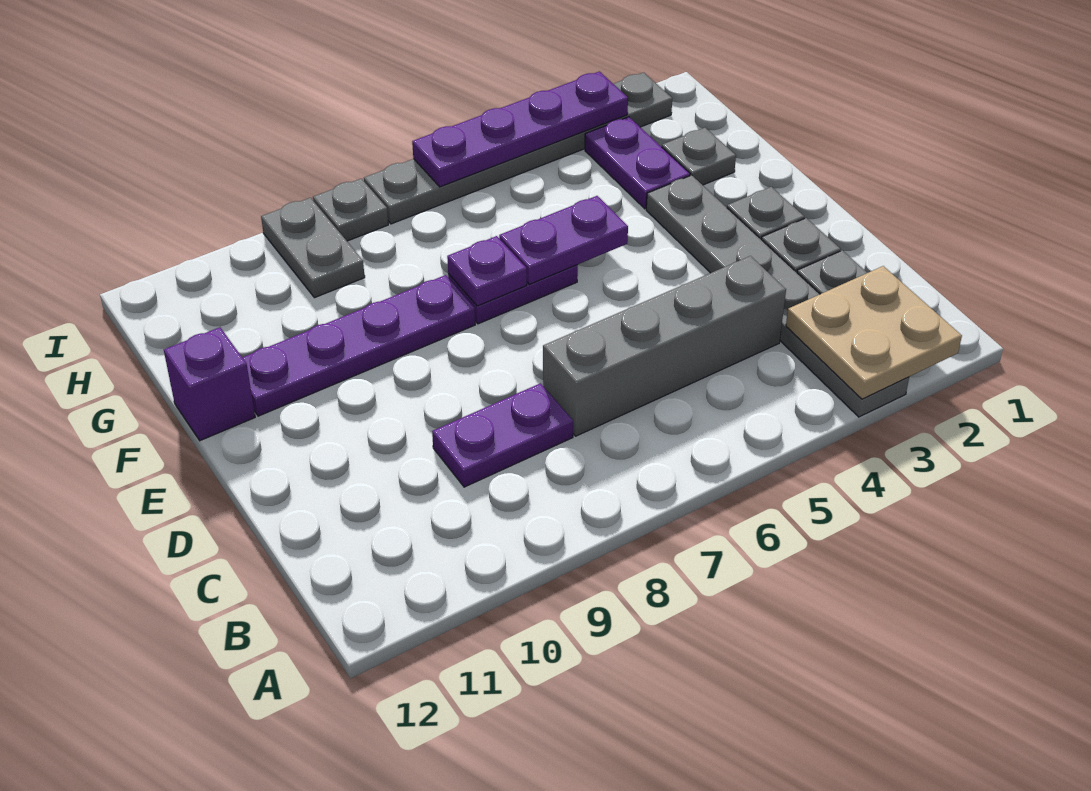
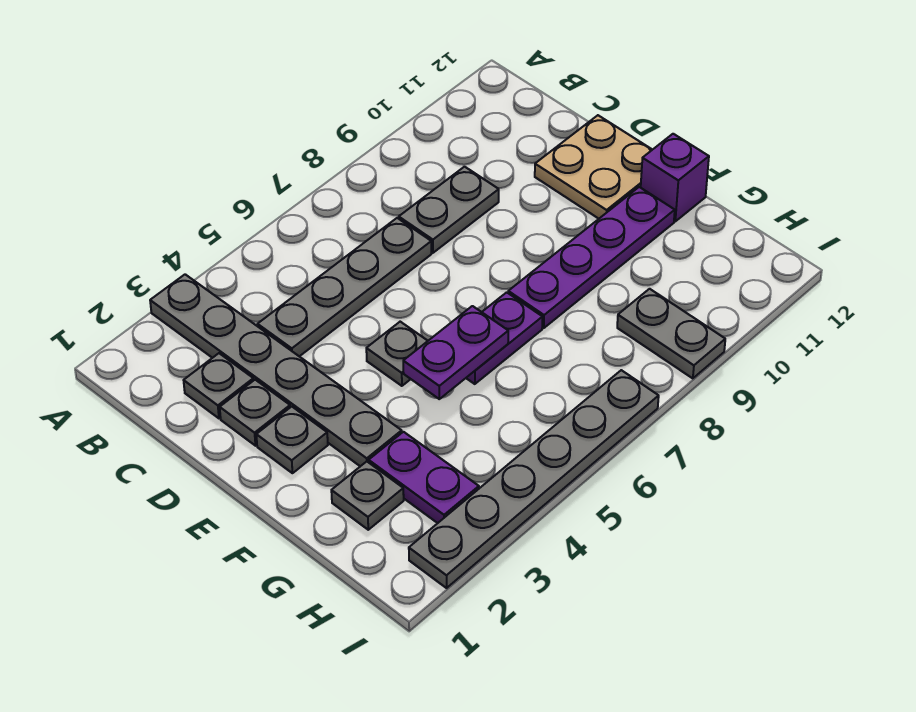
tan 2x2 plate [786,266,962,399] -> tan 2x2 plate moved to [535,115,652,219]
grey 1x4 brick [543,256,786,436] -> grey 1x4 plate [258,218,431,356]
purple 1x2 plate [432,383,573,487] -> grey 1x2 plate [399,167,499,253]
purple 1x1 plate [447,236,527,306] -> none
purple 1x4 plate [412,71,628,187] -> none
grey 1x1 plate [313,179,388,241] -> grey 1x1 plate moved to [366,322,427,386]

